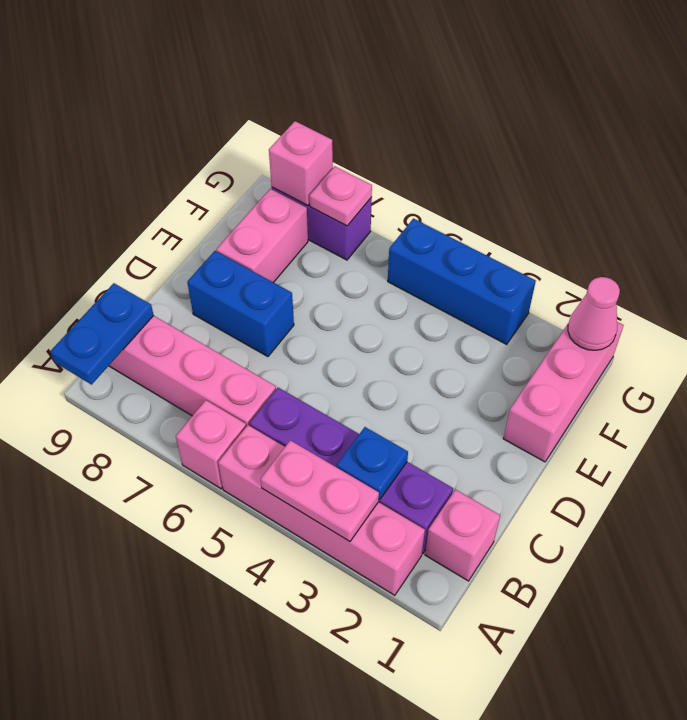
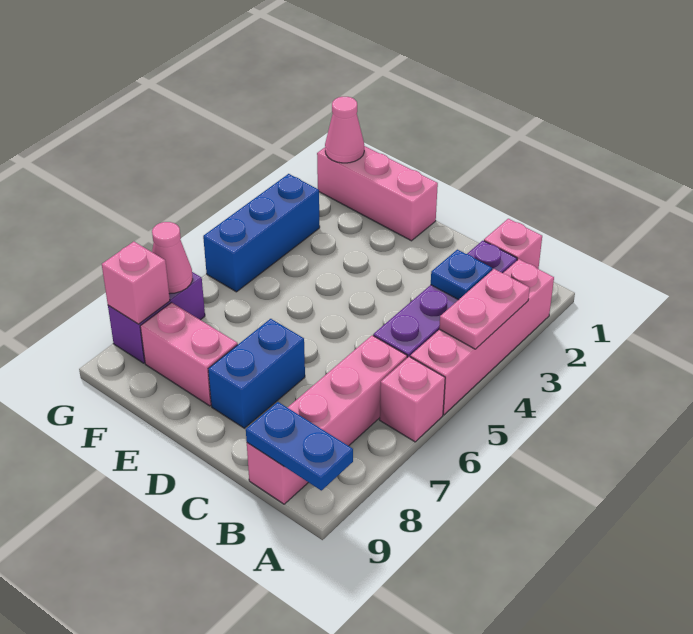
pink 1x1 plate [310,166,372,226] -> pink 1x1 cone [152,222,193,294]

